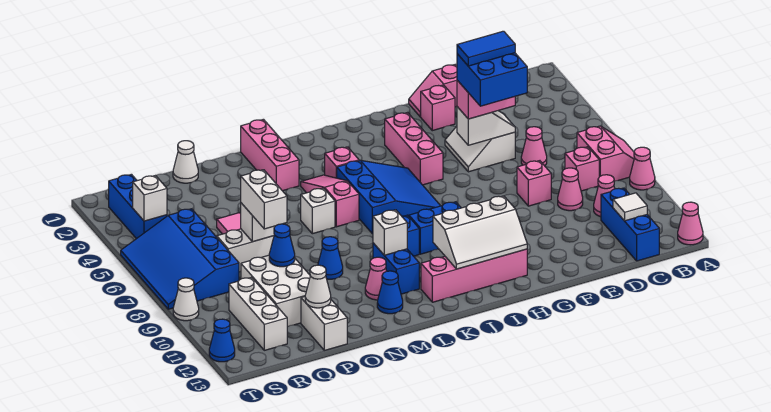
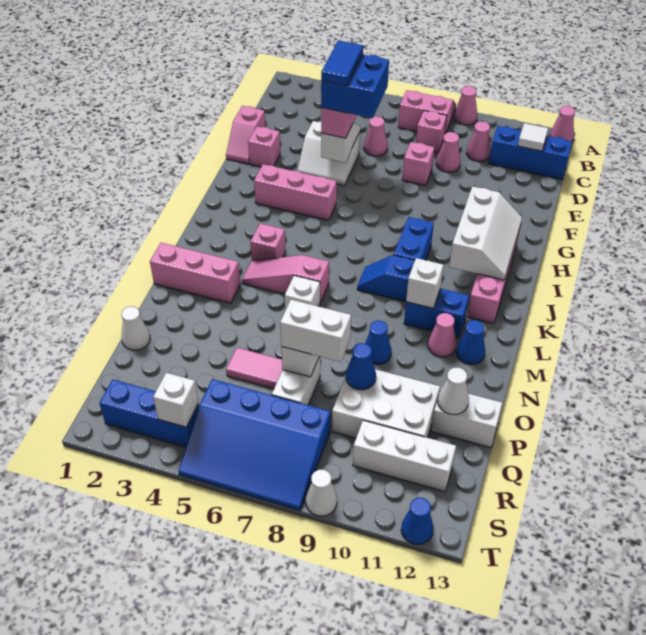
blue 3x3 slope [337,160,440,234] -> none

